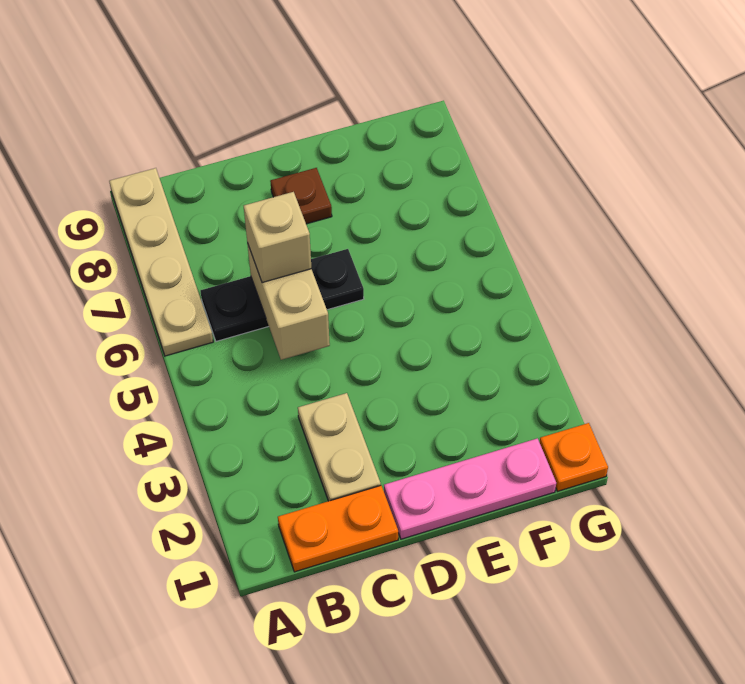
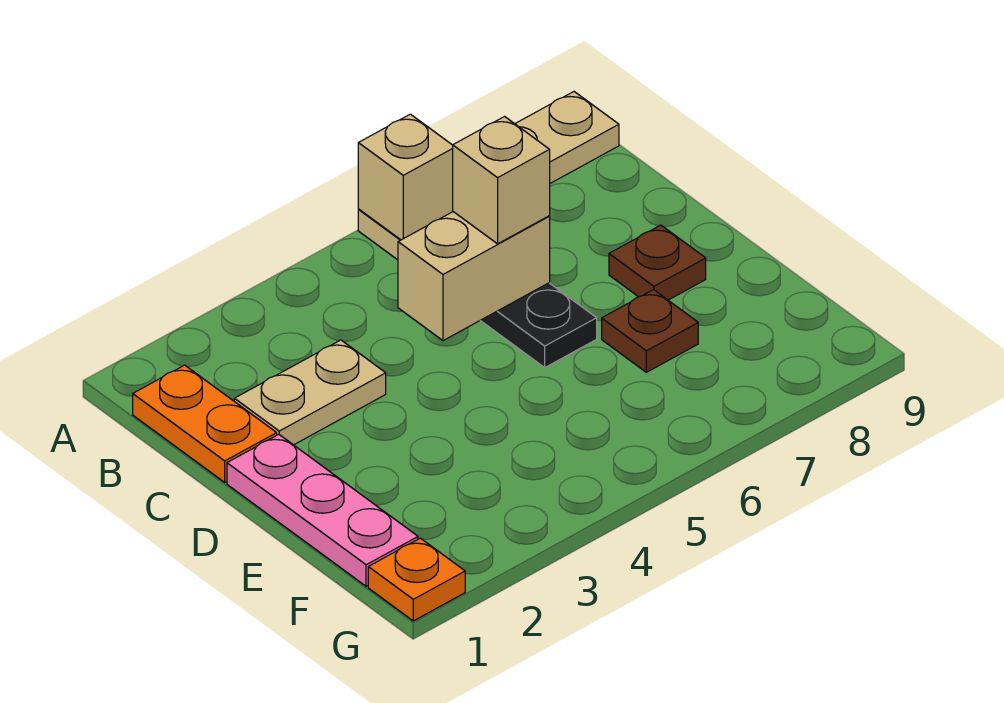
none -> tan 1x1 brick [358,114,453,240]
none -> brown 1x1 plate [602,290,698,372]

